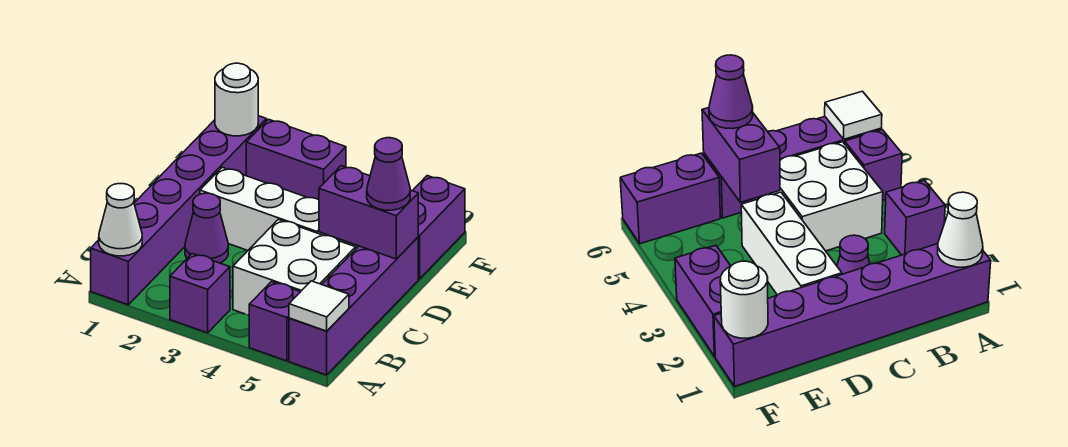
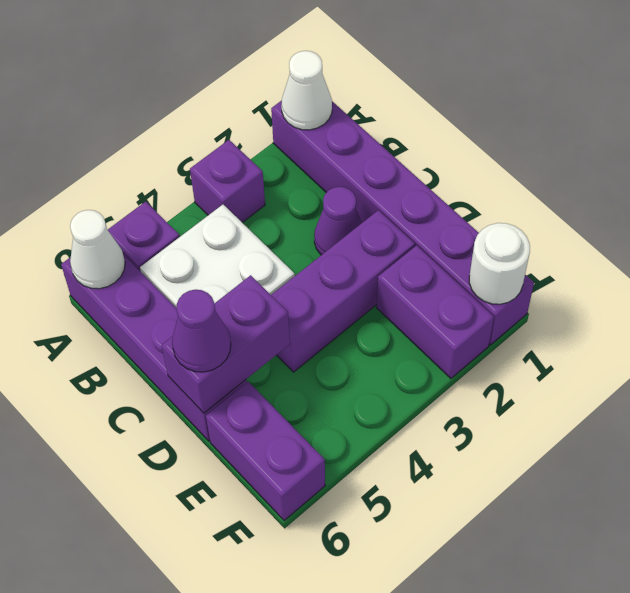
white 1x1 tile [289,281,349,331] -> white 1x1 cone [70,210,125,289]
white 1x3 brick [200,167,339,250] -> purple 1x3 brick [271,210,415,372]
purple 1x2 brick [246,119,346,200] -> purple 1x2 brick turned to [377,245,494,378]

